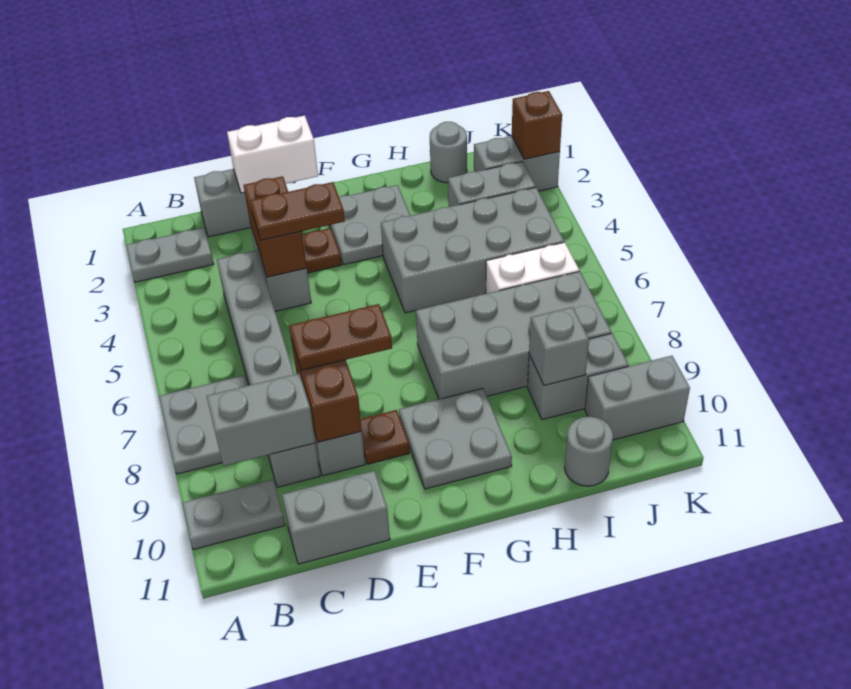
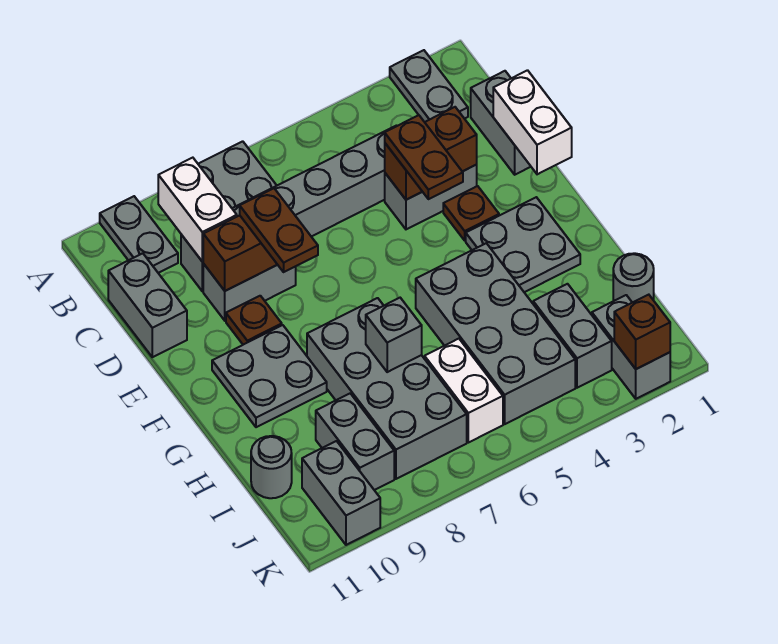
grey 1x2 brick [207,373,315,466] -> white 1x2 brick [158,158,237,262]
grey 1x1 brick [529,307,589,385] -> grey 1x1 brick moved to [366,298,422,372]

